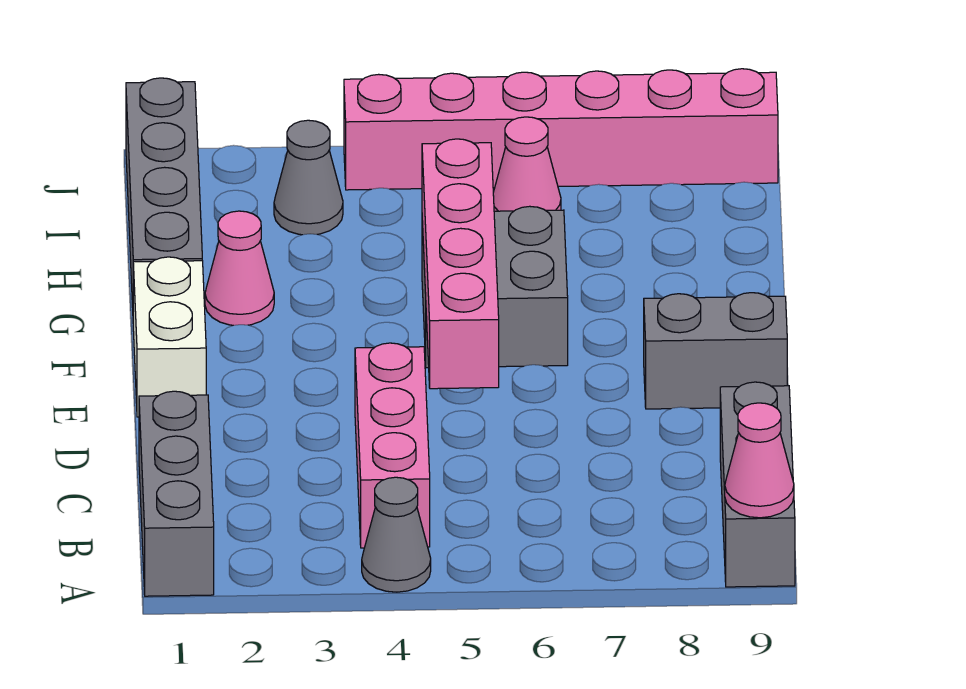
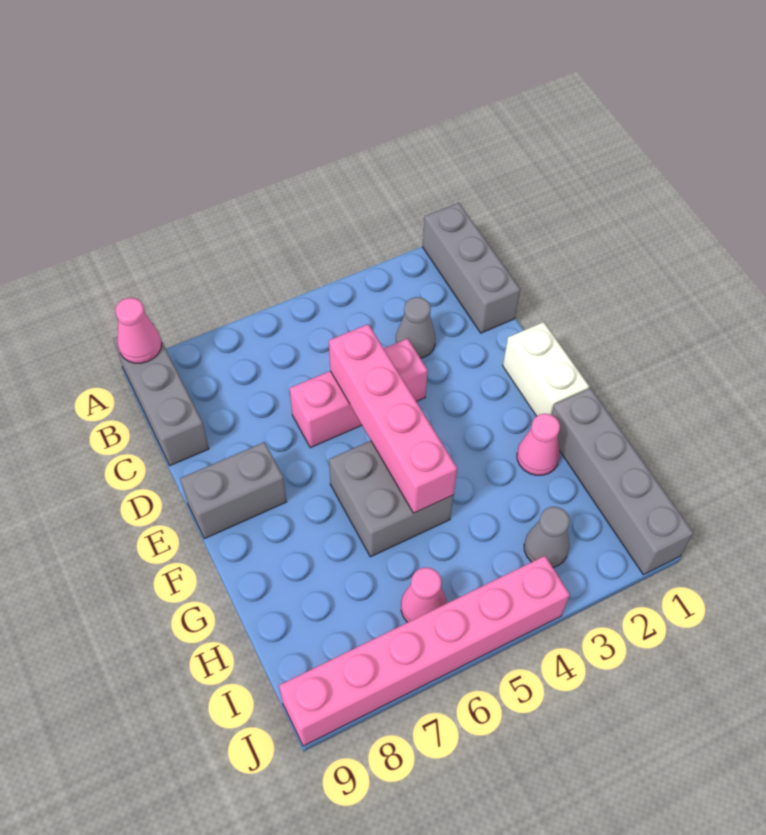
grey 1x1 cone [362,477,431,592] -> grey 1x1 cone moved to [396,297,436,358]
pink 1x3 brick [355,343,430,548] -> pink 1x3 brick turned to [290,339,428,448]

